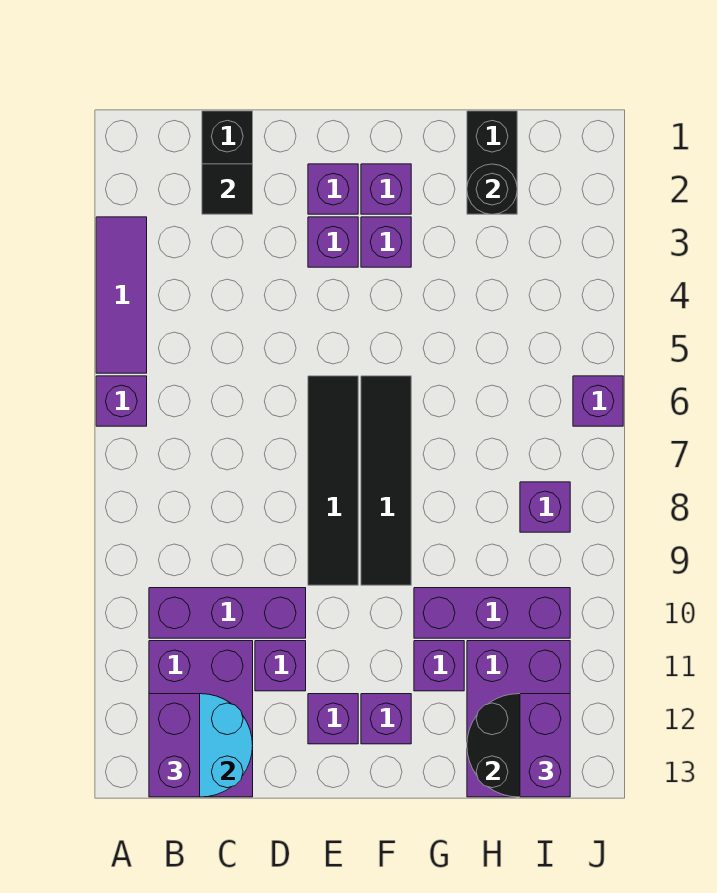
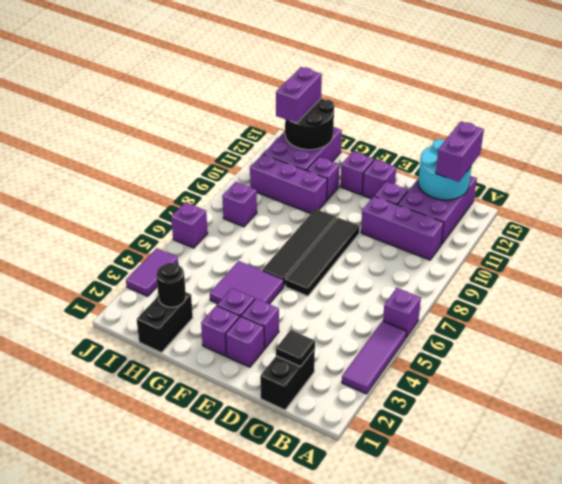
none -> purple 2x2 tile [210,261,284,304]
none -> purple 1x2 tile [126,248,178,296]

